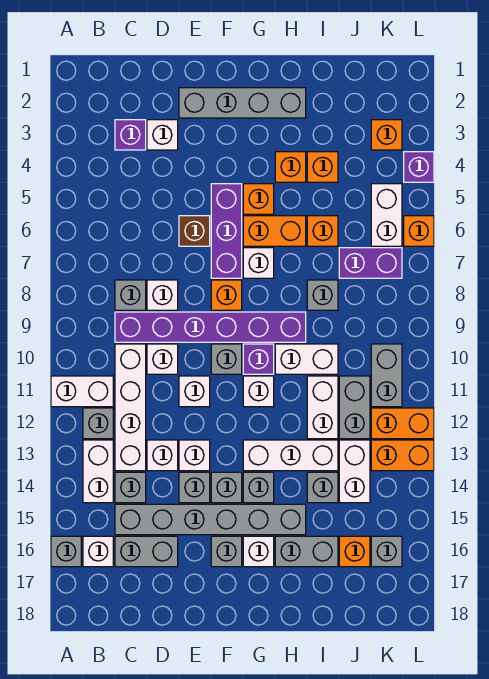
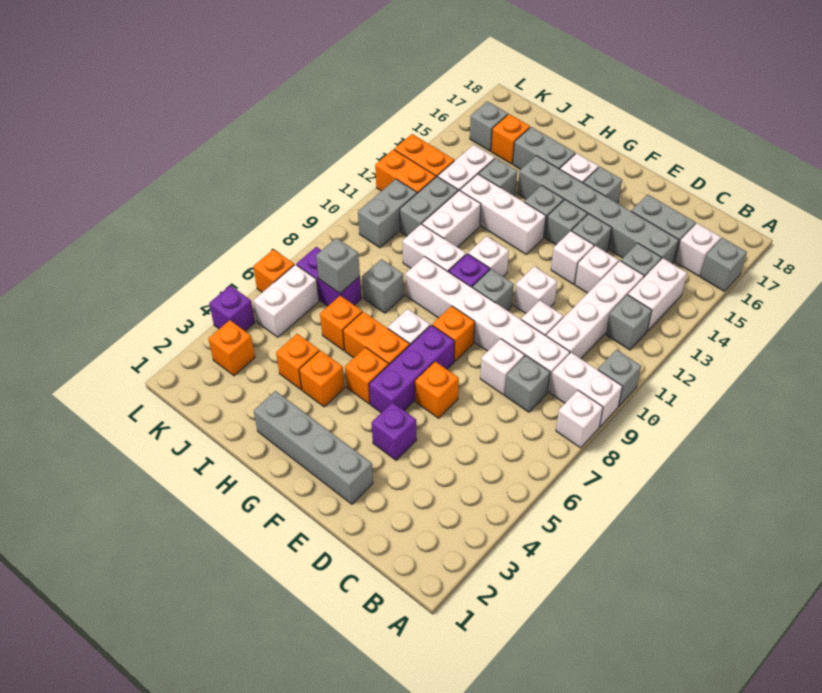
none -> grey 1x1 brick [598,350,641,406]
white 1x2 brick [51,376,113,407] -> white 1x2 brick moved to [550,353,622,427]
purple 1x1 brick [115,120,146,150] -> purple 1x1 brick moved to [372,402,417,460]
purple 1x6 brick [115,312,306,342] -> white 1x6 brick [405,257,570,392]
white 1x1 brick [147,120,178,150] -> white 1x1 brick moved to [556,390,603,448]
brown 1x1 brick [179,216,210,246] -> orange 1x1 brick [415,362,459,418]
none -> grey 1x1 brick [316,238,360,293]

